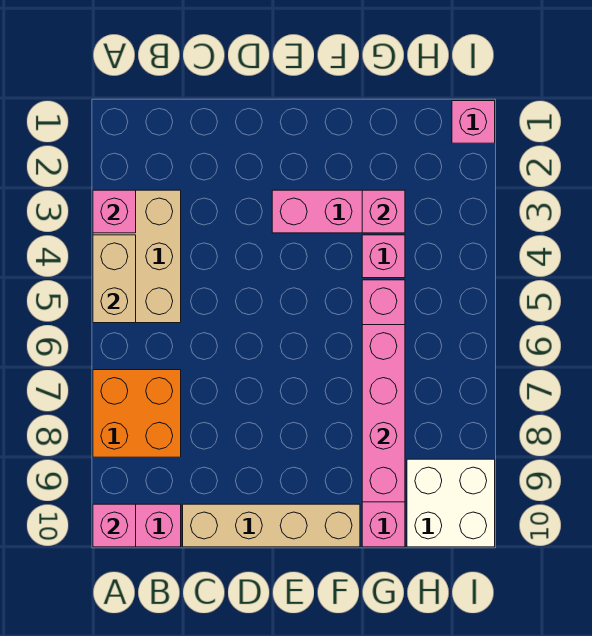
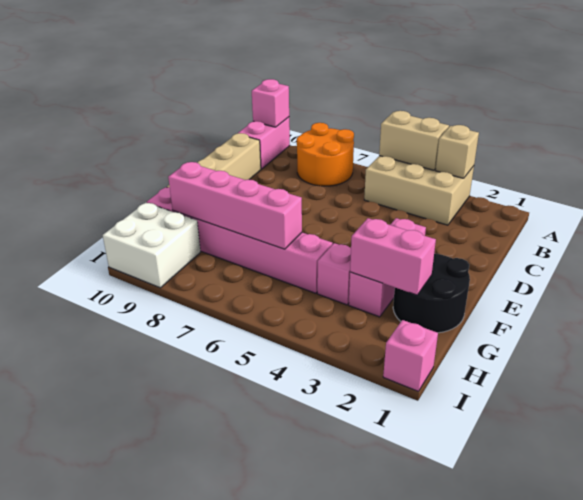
pink 1x1 brick [93,190,136,233] -> tan 1x1 brick [436,125,479,178]
orange 2x2 brick [93,370,181,457] -> orange 2x2 round brick [297,123,354,186]
none -> black 2x2 round brick [393,254,470,333]
pink 1x1 brick [362,190,405,233] -> pink 1x2 brick [350,218,436,295]

